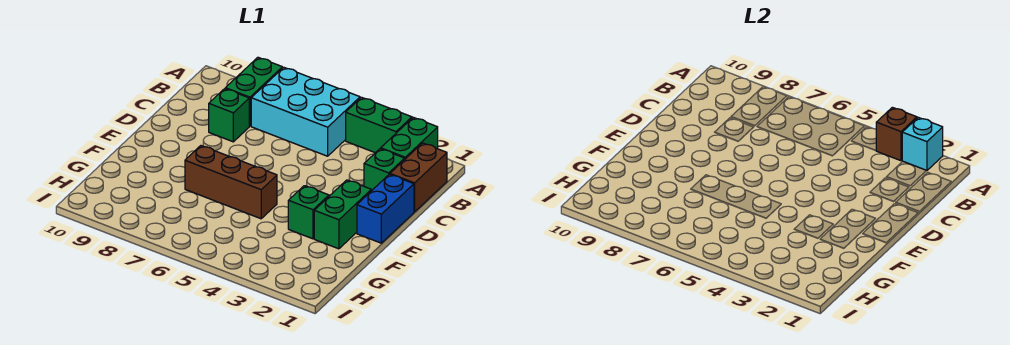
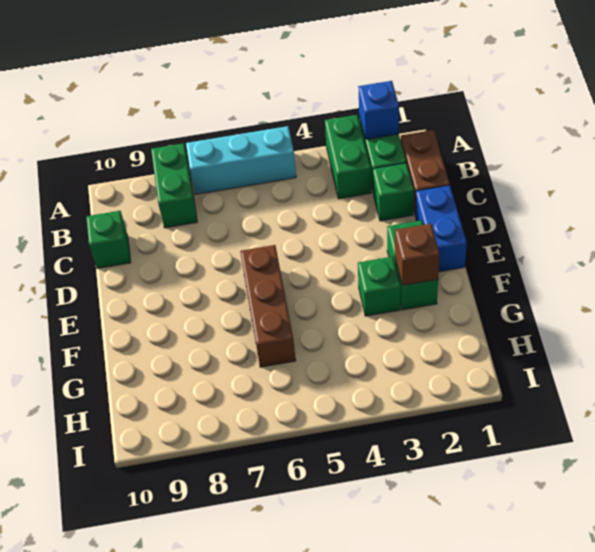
cyan 1x1 brick [902,117,943,171] -> blue 1x1 brick [358,81,399,139]
green 1x2 brick [346,97,412,153] -> green 1x2 brick turned to [325,115,371,199]
brown 1x1 brick [876,107,917,161] -> brown 1x1 brick moved to [395,224,440,285]
cyan 2x3 brick [251,67,360,156] -> cyan 1x3 brick [186,126,296,194]
green 1x1 brick [209,89,249,142] -> green 1x1 brick moved to [86,211,131,269]
brown 1x3 brick [185,146,277,219] -> brown 1x3 brick turned to [240,245,296,367]

